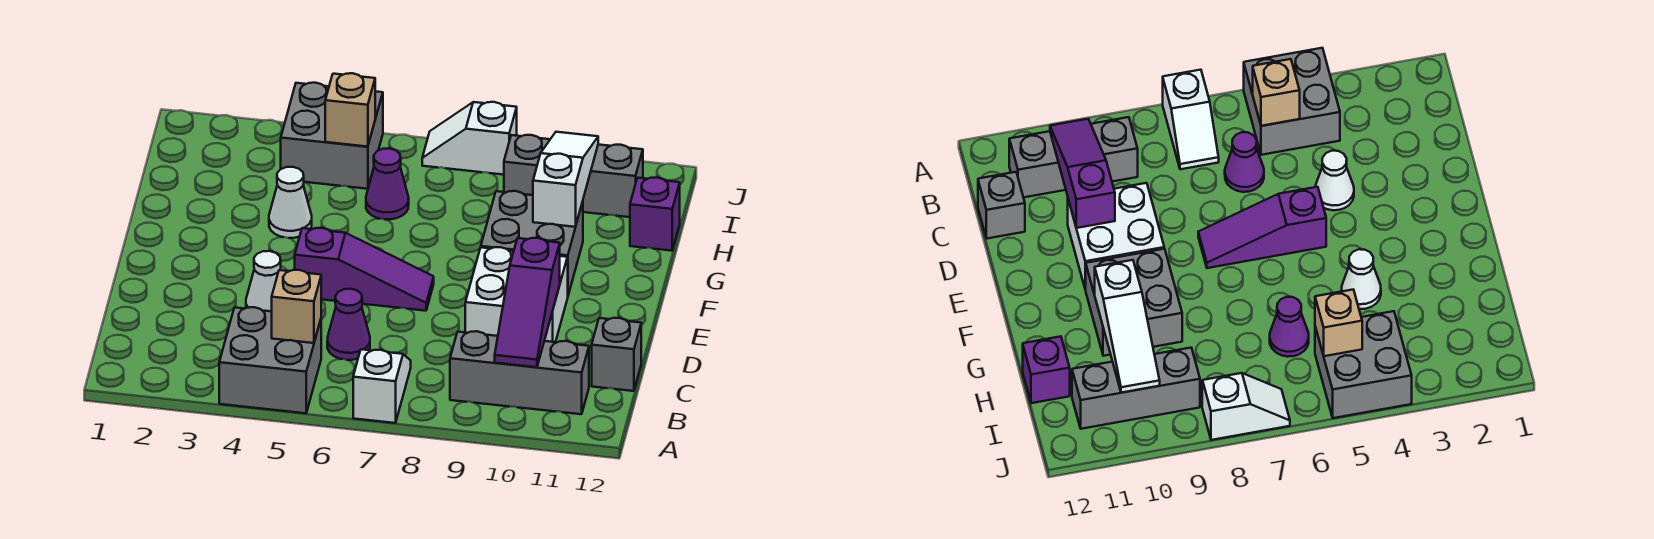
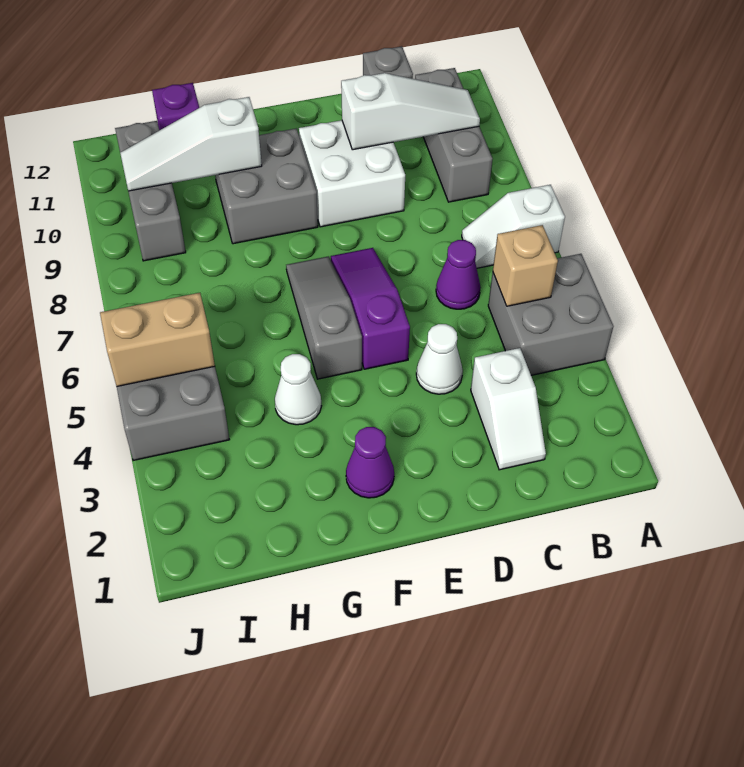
purple 1x3 slope [495,238,560,367] -> white 1x3 slope [341,73,480,150]
none -> grey 1x3 slope [286,256,362,379]
purple 1x1 cone [366,148,409,220] -> purple 1x1 cone moved to [346,427,394,498]
tan 1x1 brick [325,73,375,147] -> tan 1x2 brick [100,293,215,386]
white 1x2 slope [422,102,517,175] -> white 1x2 slope moved to [471,348,546,470]

